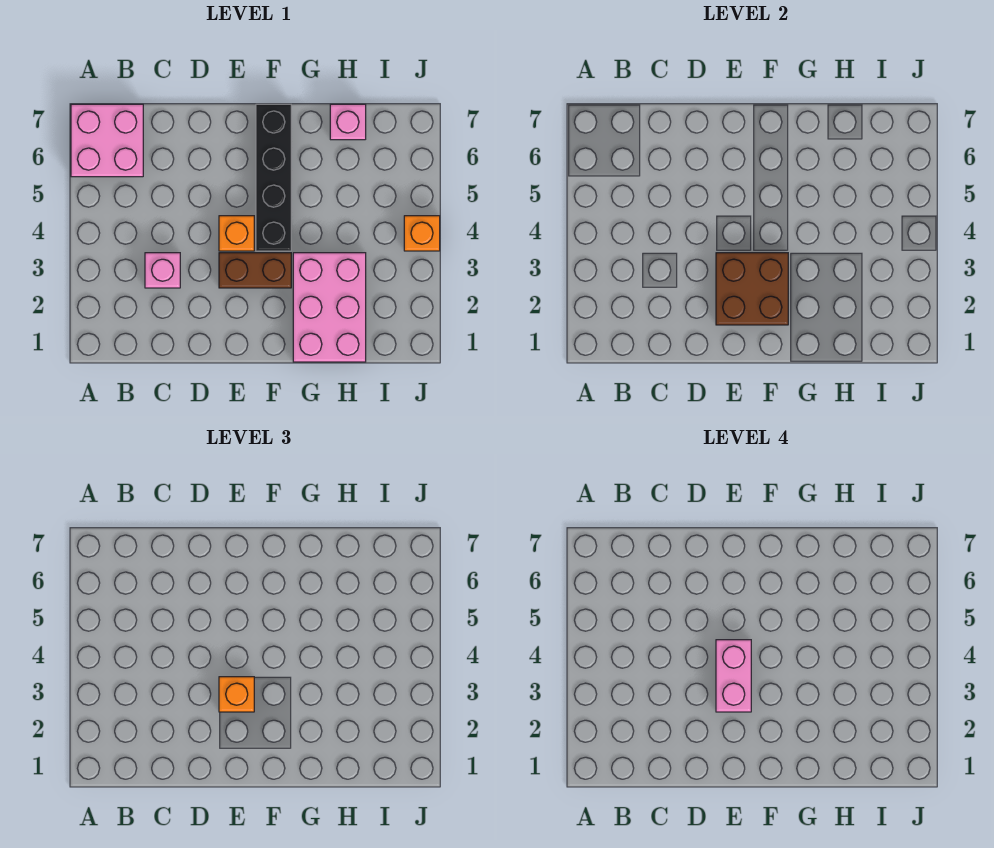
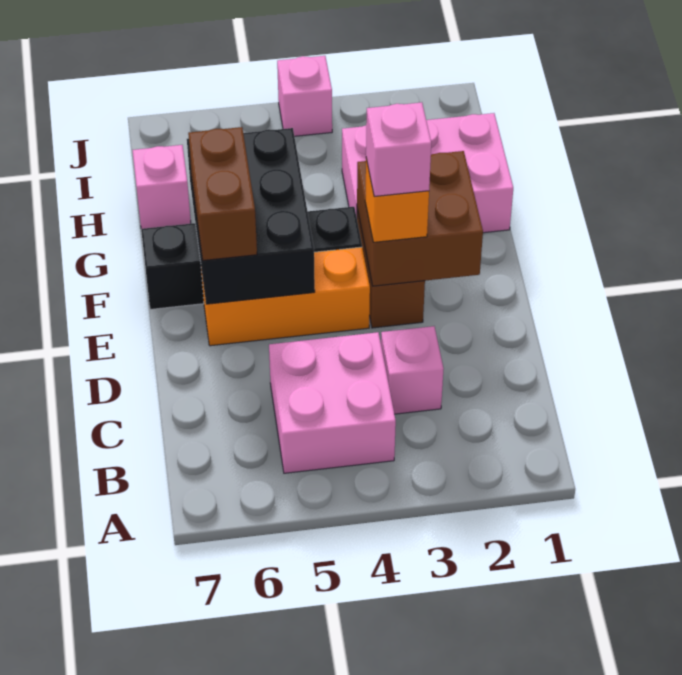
pink 2x2 brick [71,104,143,177] -> pink 2x2 brick moved to [269,332,396,473]
pink 1x2 brick [716,640,751,712] -> pink 1x1 brick [366,102,431,196]
orange 1x1 brick [219,216,254,251] -> orange 1x3 brick [201,247,370,346]
none -> black 2x3 brick [187,128,315,304]
none -> brown 1x2 brick [188,127,257,261]
orange 1x1 brick [404,216,440,251] -> pink 1x1 brick [277,56,332,136]

